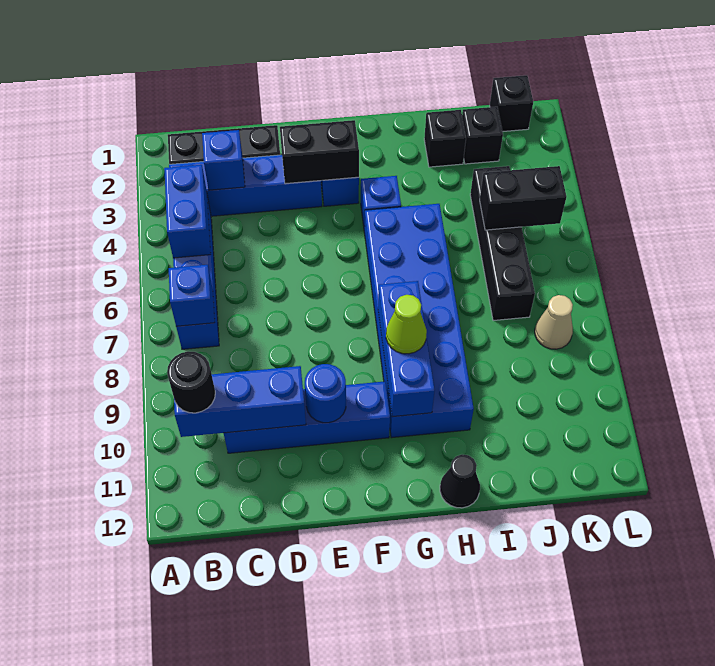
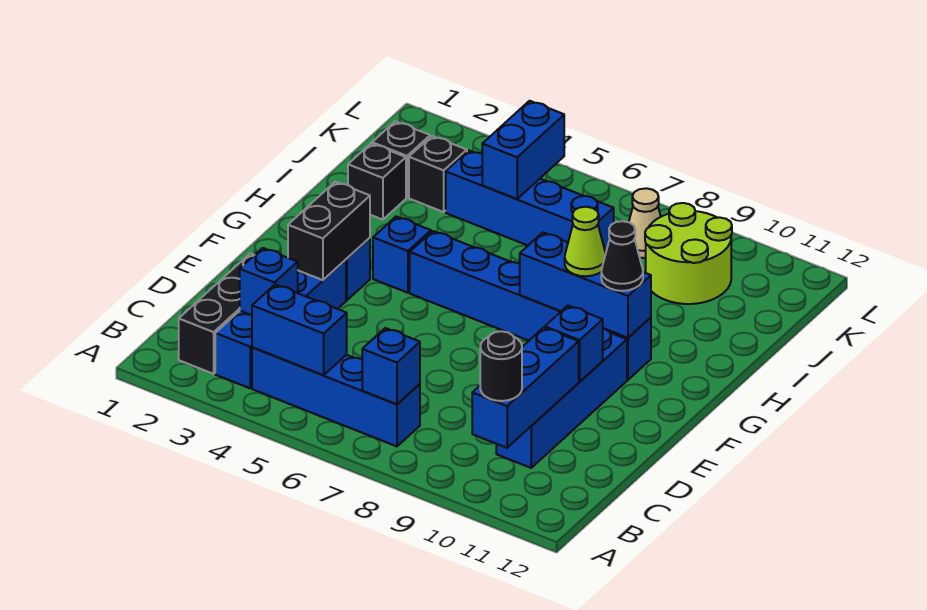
blue 1x1 round brick [305,364,346,423] -> blue 1x1 brick [545,306,603,382]
blue 2x6 brick [365,204,474,438] -> blue 1x6 brick [410,231,651,380]
black 1x1 cone [440,454,480,508] -> black 1x1 cone moved to [601,221,643,291]
black 1x4 brick [470,166,535,321] -> blue 1x4 brick [446,150,614,253]
black 1x2 brick [480,166,567,230] -> blue 1x2 brick [482,101,564,199]
none -> lime 2x2 round brick [645,203,732,304]
black 1x1 brick [490,75,533,132] -> black 1x1 brick moved to [409,136,467,212]

